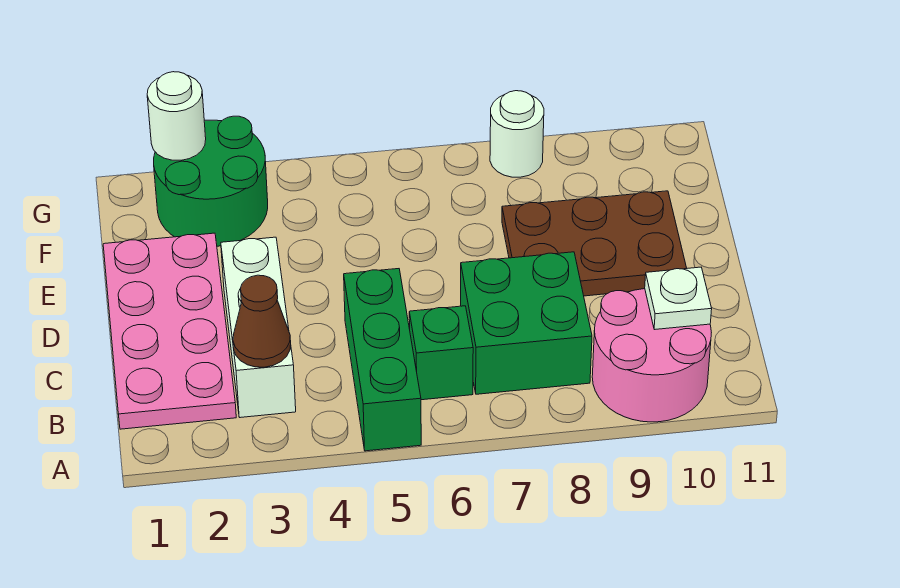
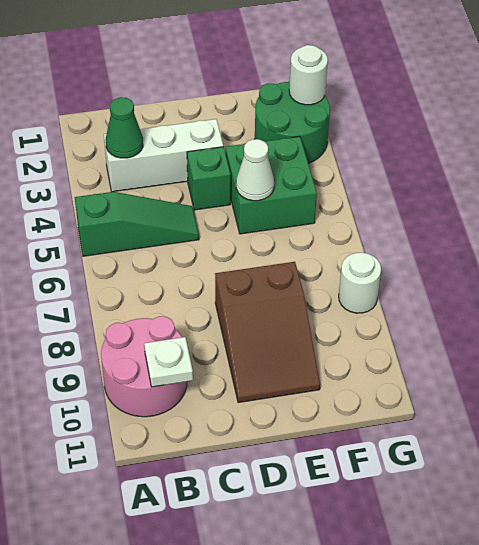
green 1x3 brick [344,269,421,451] -> green 1x3 slope [75,192,199,256]
pink 2x4 plate [103,233,236,429] -> none
brown 1x1 cone [233,275,291,367] -> green 1x1 cone [106,97,143,158]
green 1x1 brick [409,306,473,400] -> green 1x1 brick moved to [187,147,231,210]
green 2x2 brick [461,252,592,394] -> green 2x2 brick moved to [226,137,317,234]
brown 2x3 plate [502,191,687,296] -> brown 2x3 slope [215,262,320,403]
none -> white 1x1 cone [236,139,274,201]

